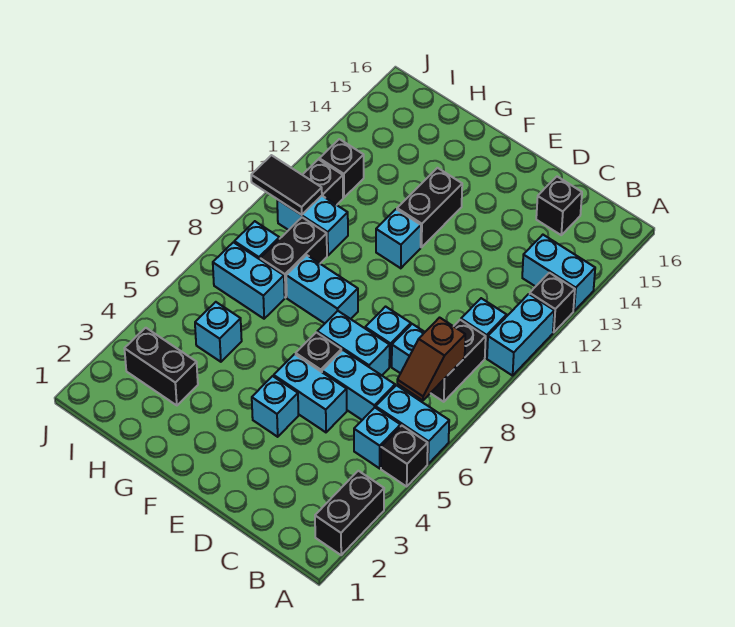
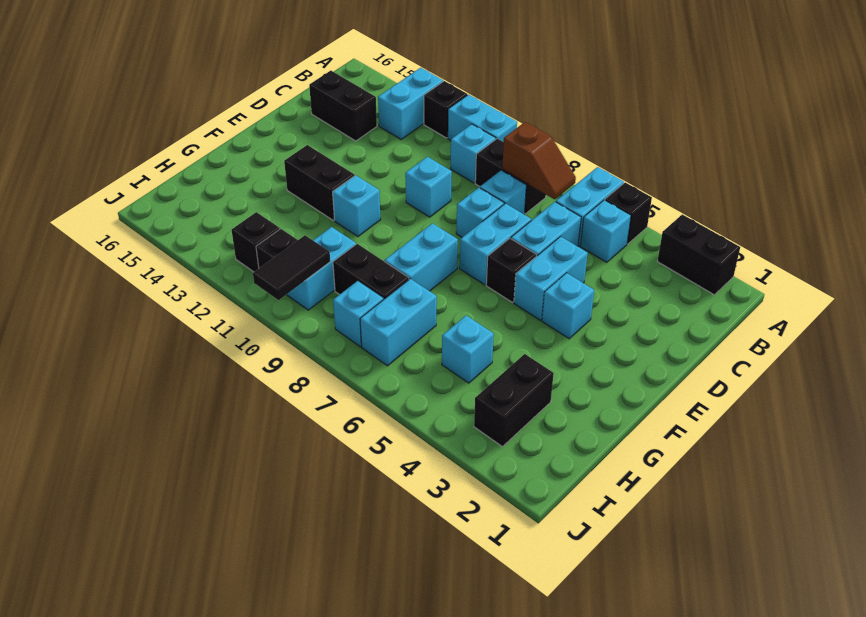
black 1x1 brick [536,177,582,235] -> black 1x2 brick [309,71,377,141]
none -> cyan 1x1 brick [405,157,452,217]

